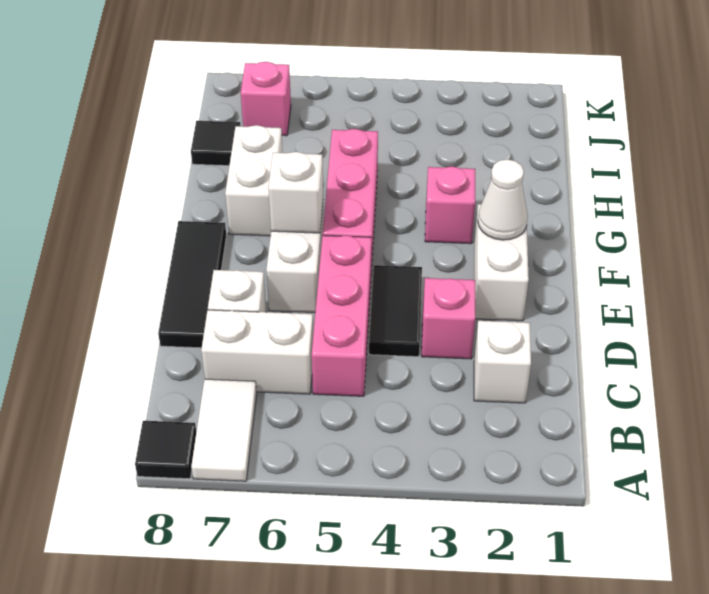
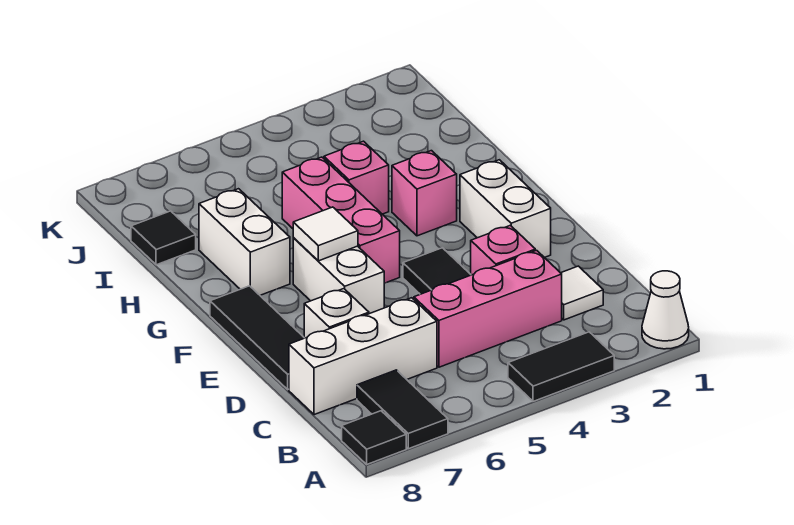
none -> black 1x2 tile [508,332,614,401]
white 1x2 tile [191,379,257,481] -> black 1x2 tile [357,370,448,449]
white 1x1 brick [474,321,531,403] -> white 1x1 tile [561,266,603,320]
pink 1x3 brick [312,235,372,396] -> pink 1x3 brick turned to [414,250,562,367]
white 1x2 brick [201,310,313,394] -> white 1x3 brick [289,298,437,415]
white 1x1 cone [478,159,528,240] -> white 1x1 cone moved to [642,271,689,349]
white 1x1 brick [268,152,323,233] -> white 1x1 tile [293,207,358,261]
pink 1x1 brick [241,62,291,136] -> pink 1x1 brick moved to [324,141,389,214]

